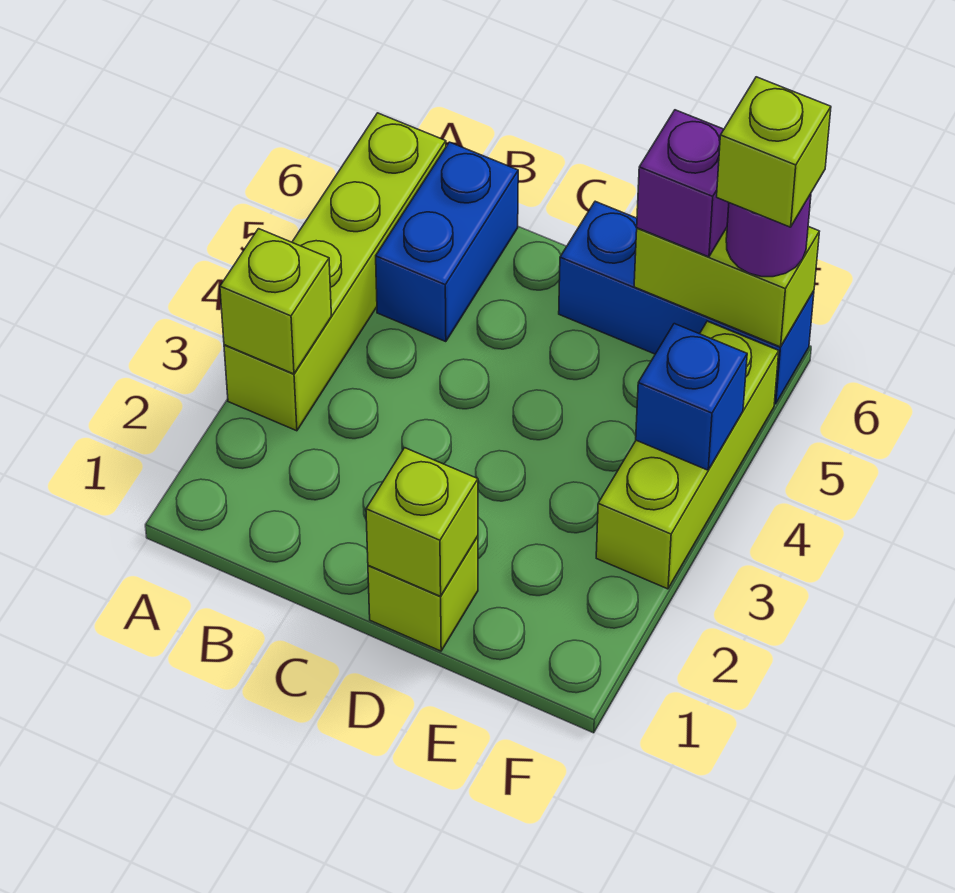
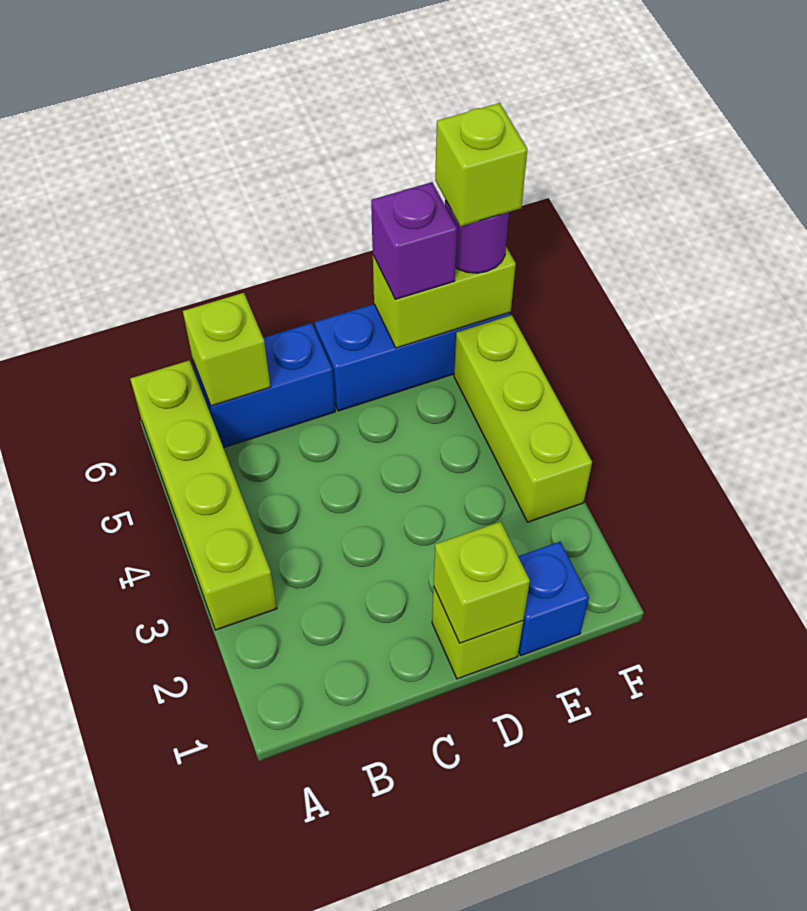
lime 1x1 brick [220,229,331,374] -> lime 1x1 brick moved to [183,293,270,406]
blue 1x2 brick [376,142,518,342] -> blue 1x2 brick turned to [193,323,335,448]
blue 1x1 brick [636,324,747,470] -> blue 1x1 brick moved to [518,542,589,655]

